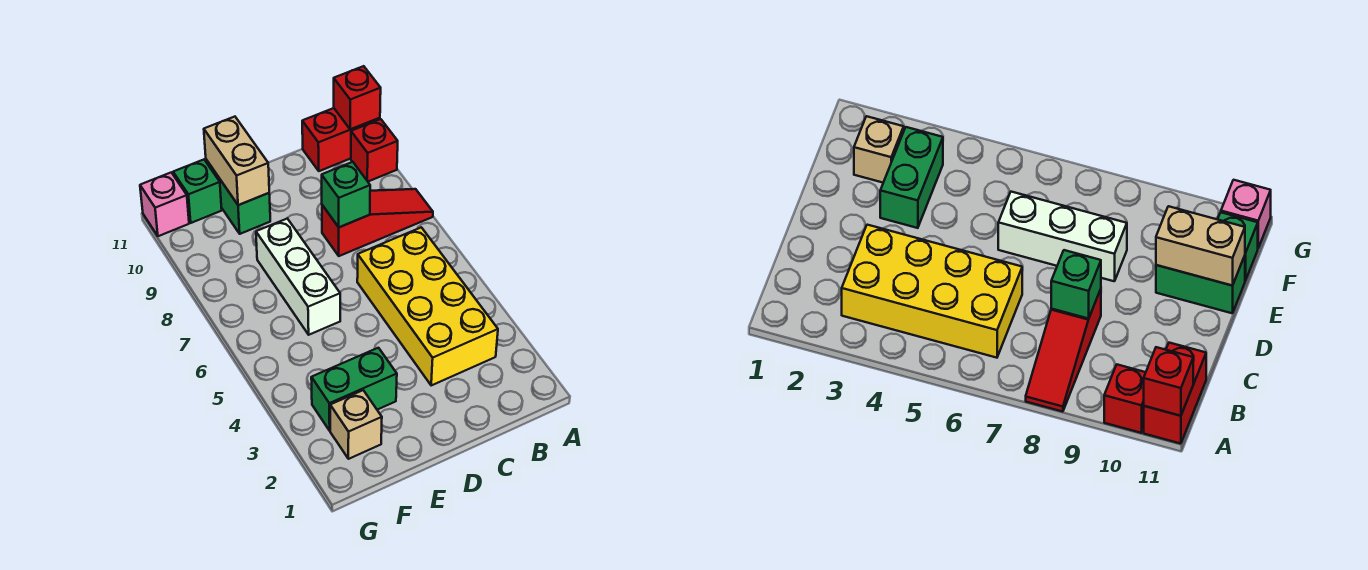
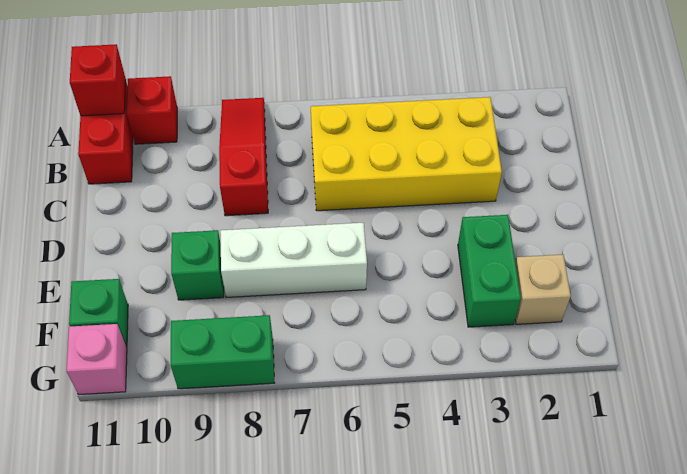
green 1x1 brick [322,162,370,227] -> green 1x1 brick moved to [171,230,224,300]
green 1x2 brick [206,160,270,234] -> green 1x2 brick moved to [170,315,274,389]
tan 1x2 brick [204,117,269,205] -> none

